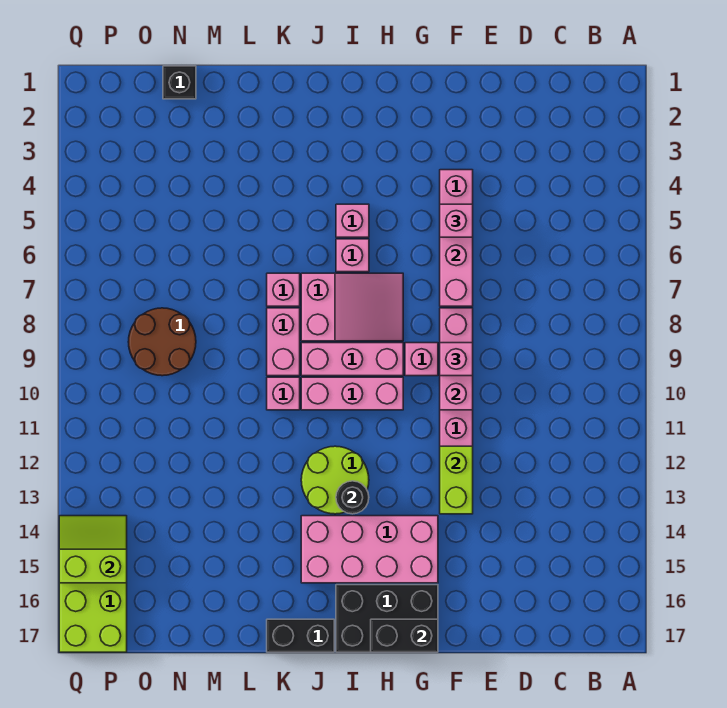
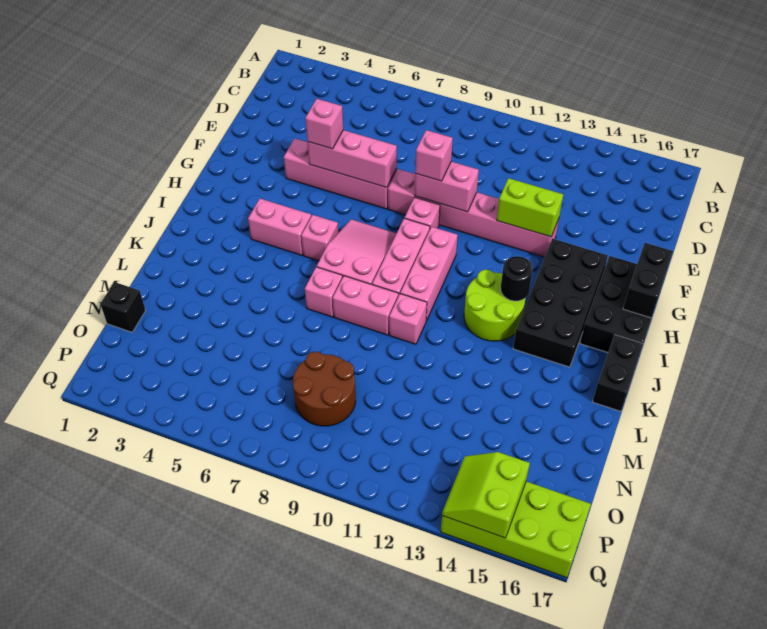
pink 2x4 brick [301,516,438,583] -> black 2x4 brick [513,239,608,367]
pink 1x1 brick [336,204,369,237] -> pink 1x2 brick [248,199,311,255]

